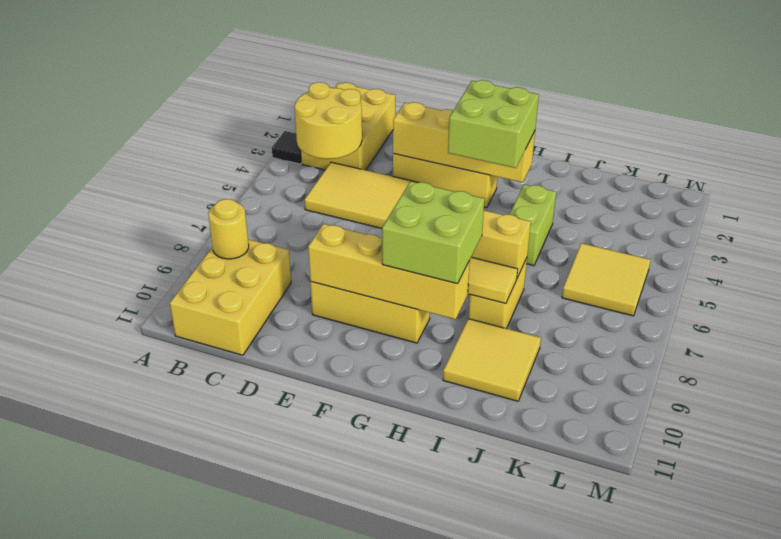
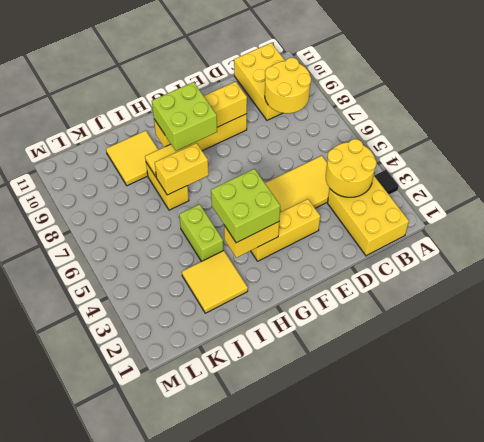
yellow 1x1 round brick [208,199,249,259] -> yellow 2x2 round brick [265,58,311,113]
yellow 1x4 brick [393,102,535,182] -> yellow 1x2 brick [224,222,279,258]
yellow 2x2 tile [562,243,650,316] -> yellow 2x2 tile moved to [182,250,248,313]

